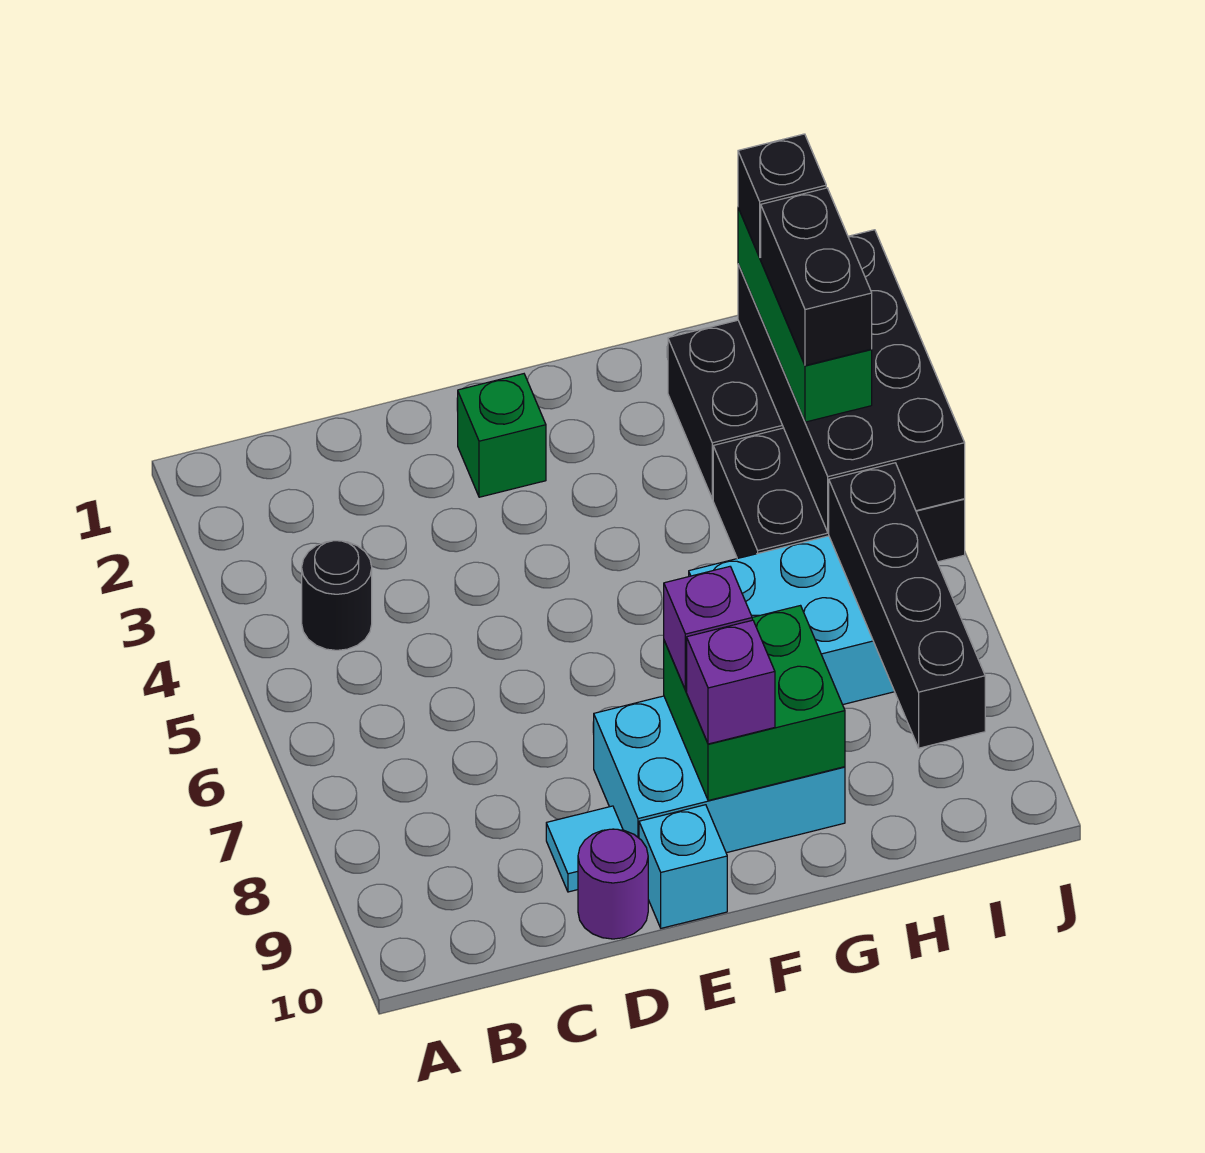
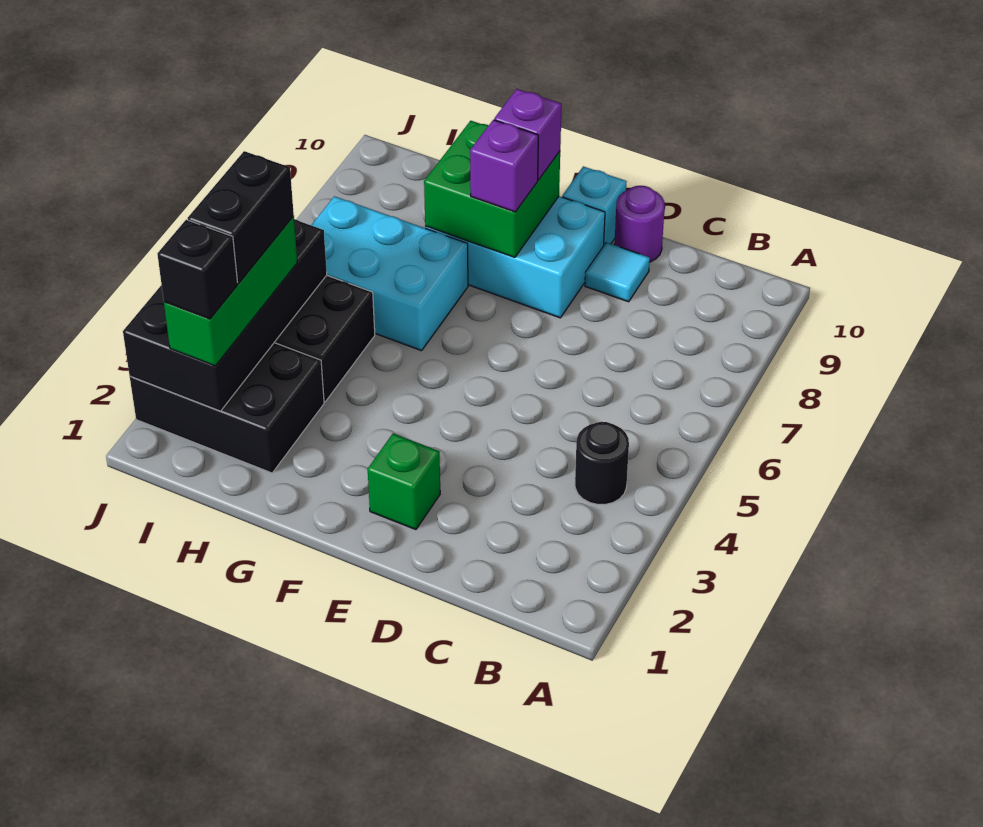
black 1x4 brick [829,463,985,748] -> none

